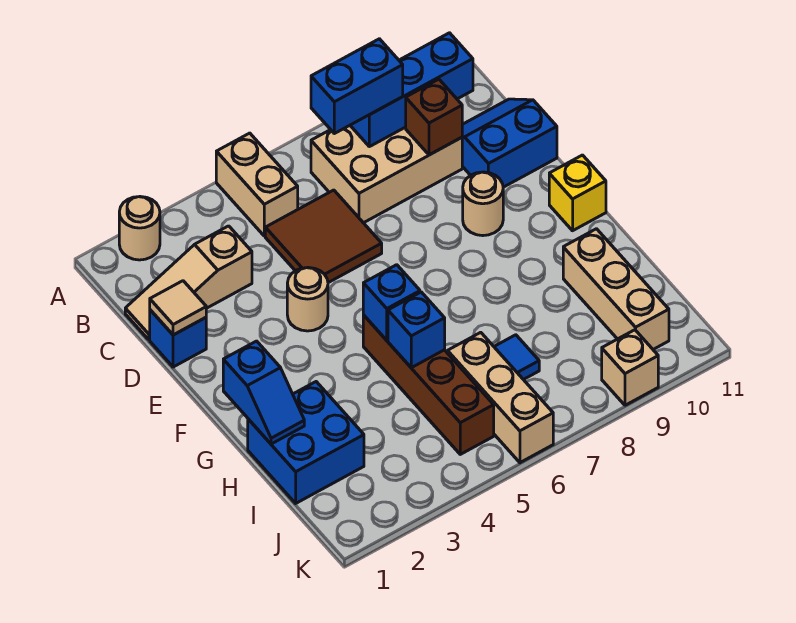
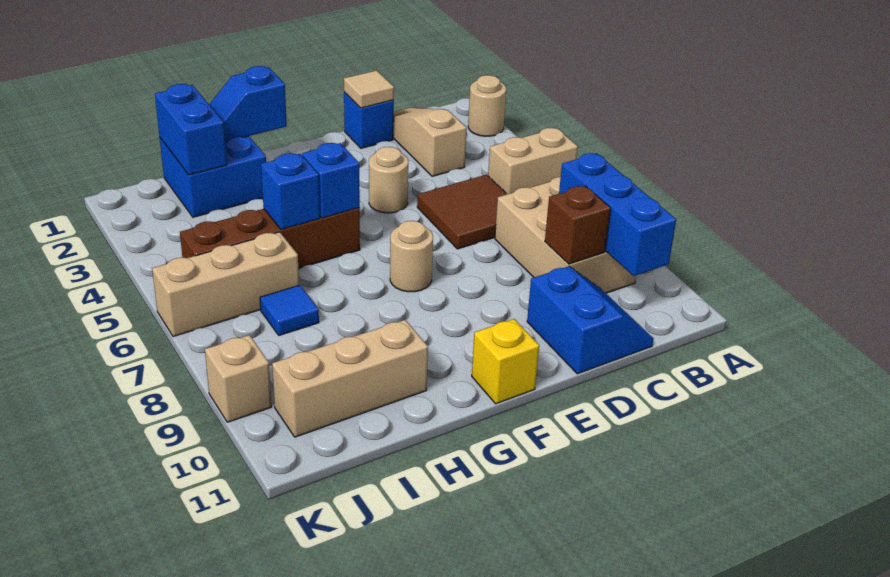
blue 1x2 brick [311,39,403,134] -> blue 1x2 brick moved to [155,84,227,175]
tan 1x1 round brick [463,172,503,236] -> tan 1x1 round brick moved to [390,221,433,292]

